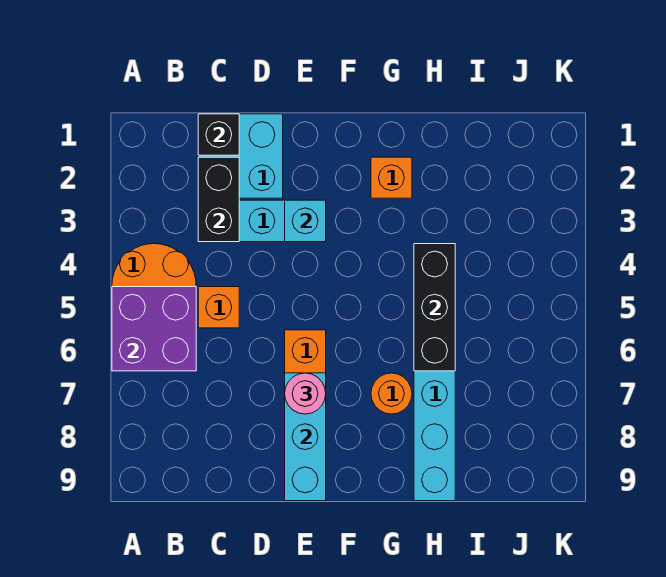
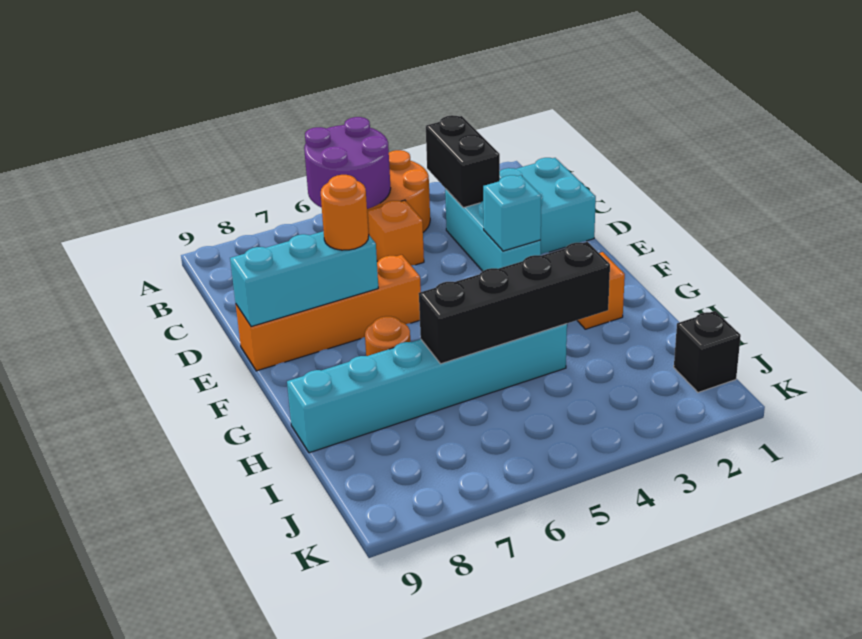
purple 2x2 brick [112,287,196,371] -> purple 2x2 round brick [304,117,391,209]
black 1x1 brick [198,114,239,155] -> black 1x1 brick moved to [674,311,741,392]
black 1x2 brick [198,157,239,242] -> black 1x2 brick turned to [426,115,500,208]
pink 1x1 round brick [285,373,326,414] -> orange 1x1 round brick [321,175,369,250]
black 1x3 brick [414,244,455,371] -> black 1x4 brick [419,242,610,364]

